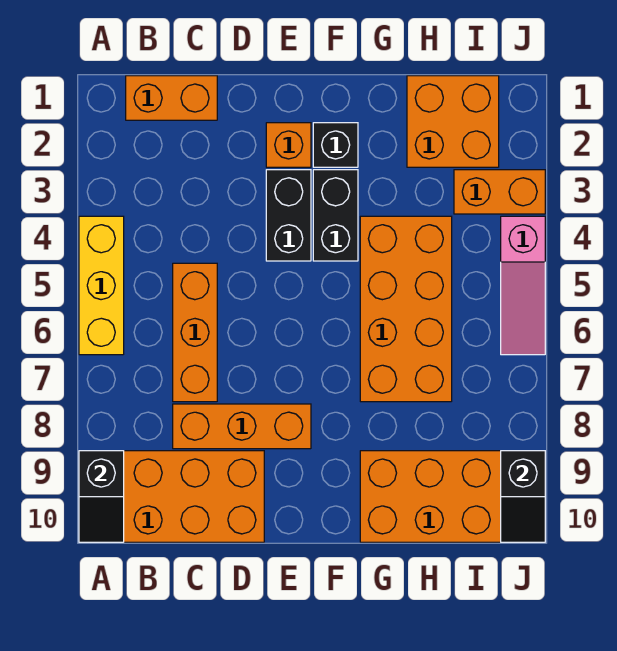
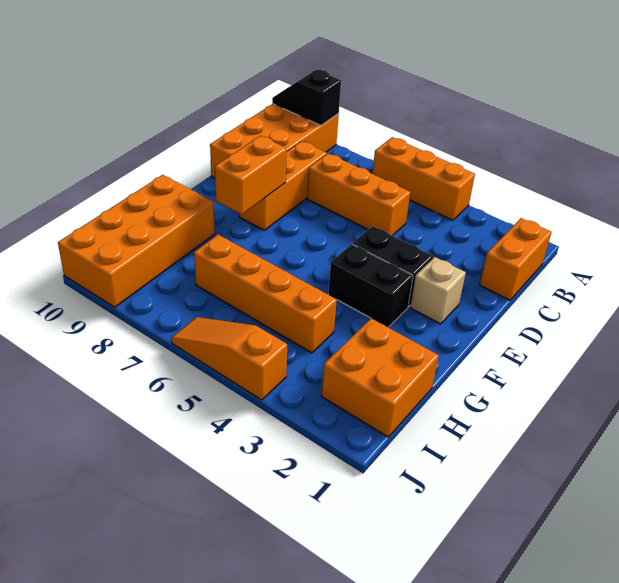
yellow 1x3 brick [79,216,124,355] -> orange 1x3 brick [372,137,475,220]
orange 1x1 brick [266,123,311,167] -> tan 1x1 brick [410,257,466,324]
black 1x1 brick [313,123,358,167] -> none
orange 2x4 brick [360,216,452,402] -> orange 1x4 brick [194,235,337,353]
orange 1x2 brick [454,170,545,214] -> orange 1x2 brick moved to [215,136,287,215]
pink 1x3 slope [501,216,545,355] -> orange 1x3 slope [171,317,287,400]
black 1x2 slope [501,451,545,542] -> none

